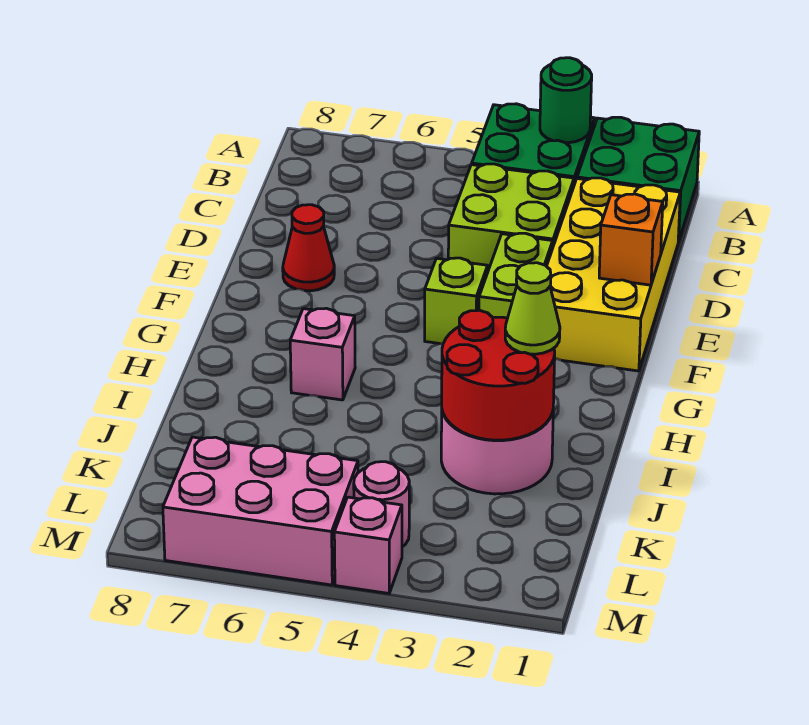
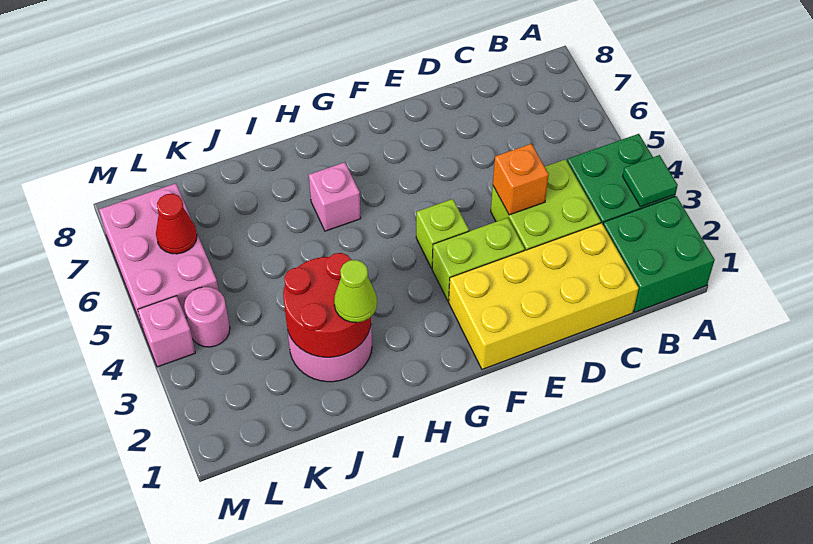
green 1x1 round brick [540,58,592,143] -> green 1x1 tile [623,155,678,207]
orange 1x1 brick [599,194,663,285] -> orange 1x1 brick moved to [493,144,549,215]
red 1x1 cone [283,205,334,291] -> red 1x1 cone moved to [156,194,197,254]

